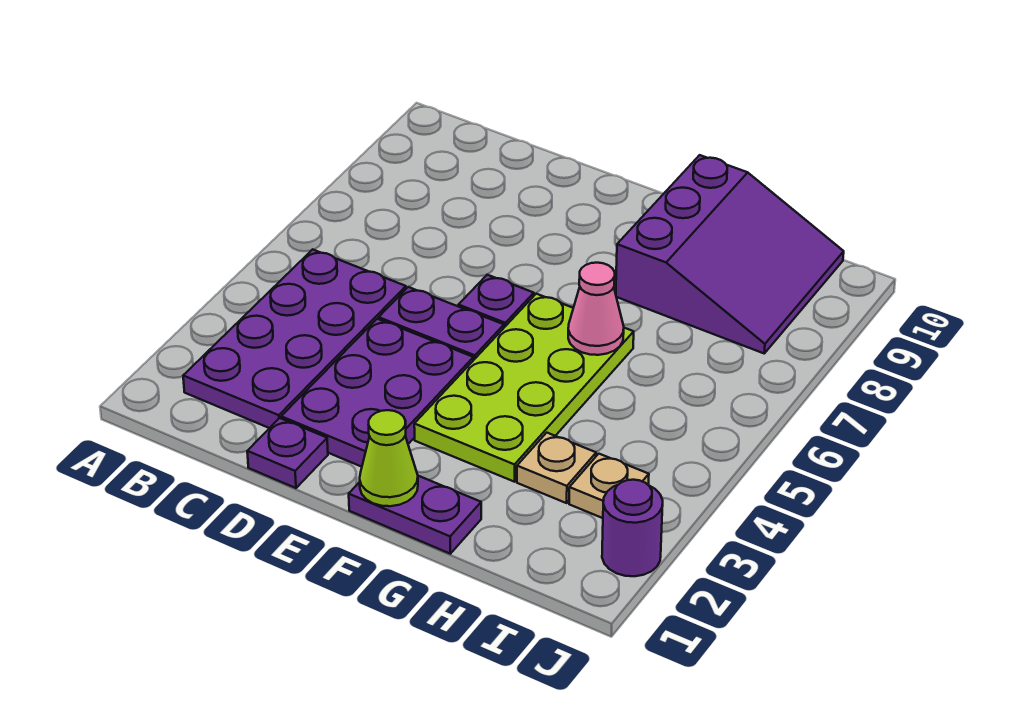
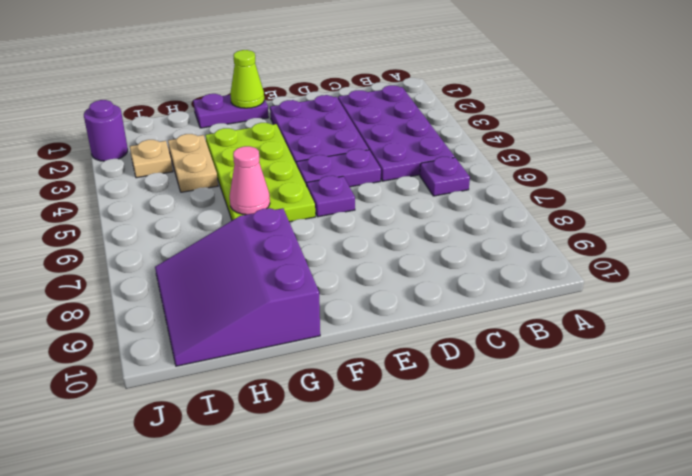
purple 1x1 plate [247,418,328,488] -> purple 1x1 plate moved to [420,157,470,196]
tan 1x1 plate [517,433,596,503] -> tan 1x2 plate [168,134,218,192]

